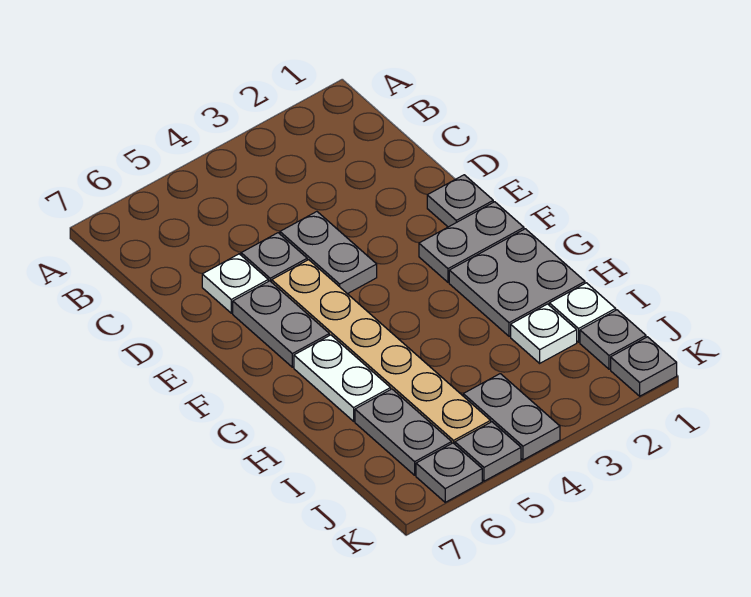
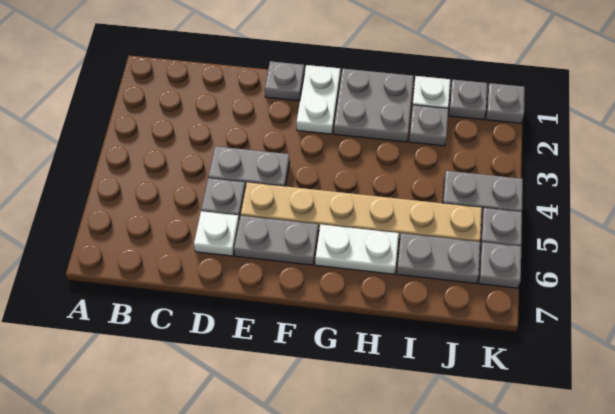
grey 1x2 plate [419,202,524,282] -> white 1x2 plate [297,65,341,134]
white 1x1 plate [511,304,577,363] -> grey 1x1 plate [409,105,448,146]

